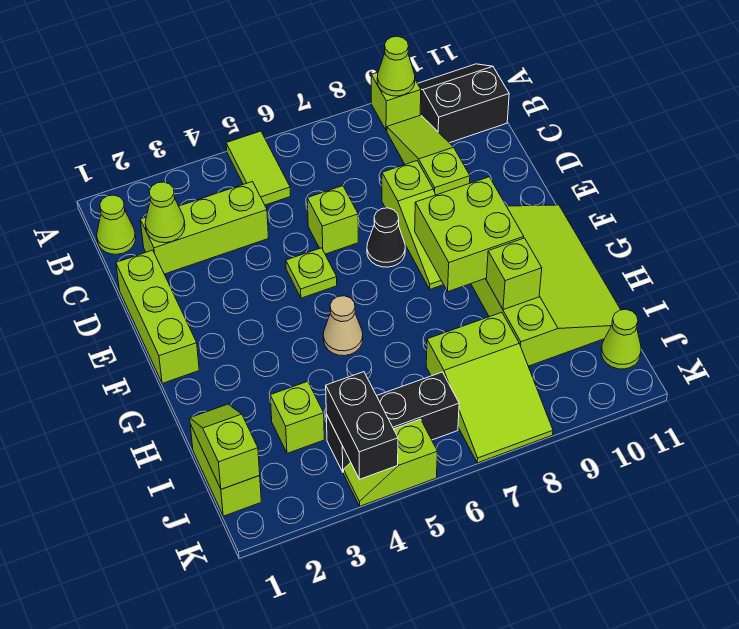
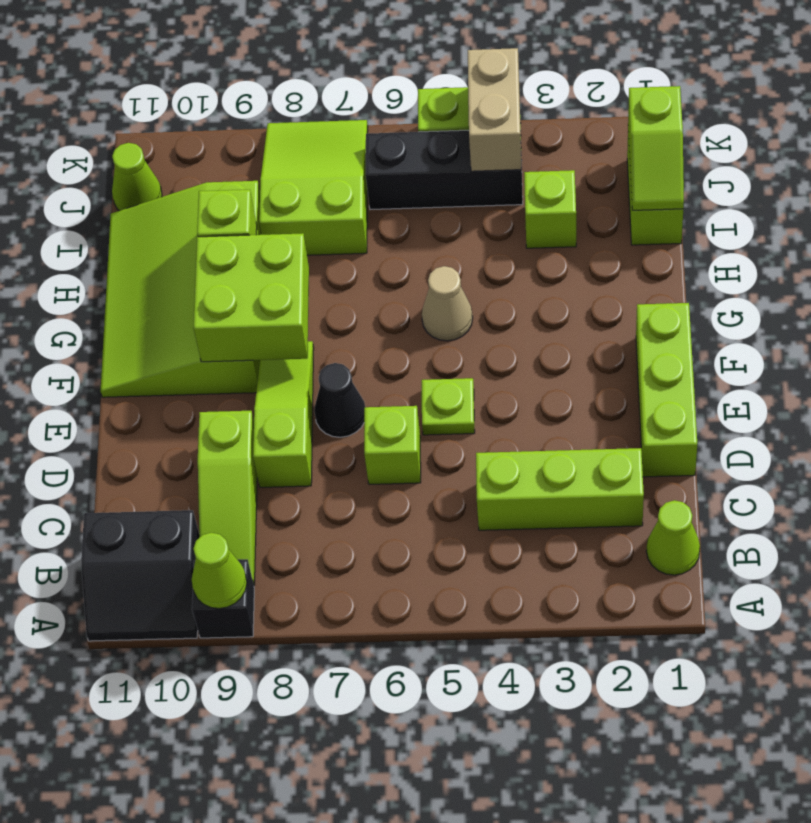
lime 1x2 tile [226,131,291,205] -> none
lime 1x1 brick [371,72,421,131] -> black 1x1 brick [192,559,254,638]
lime 1x1 cone [145,182,185,243] -> none
black 1x2 brick [326,372,398,479] -> tan 1x2 brick [468,48,522,171]

